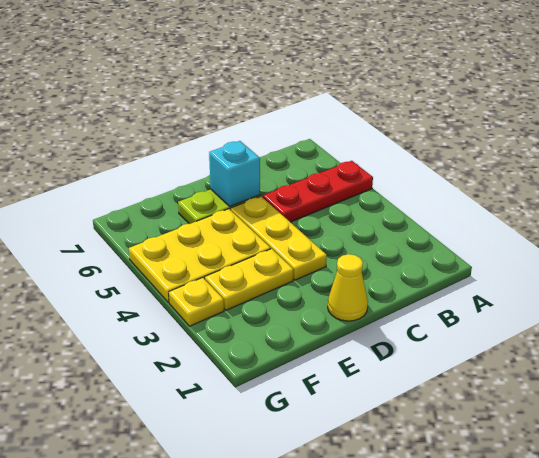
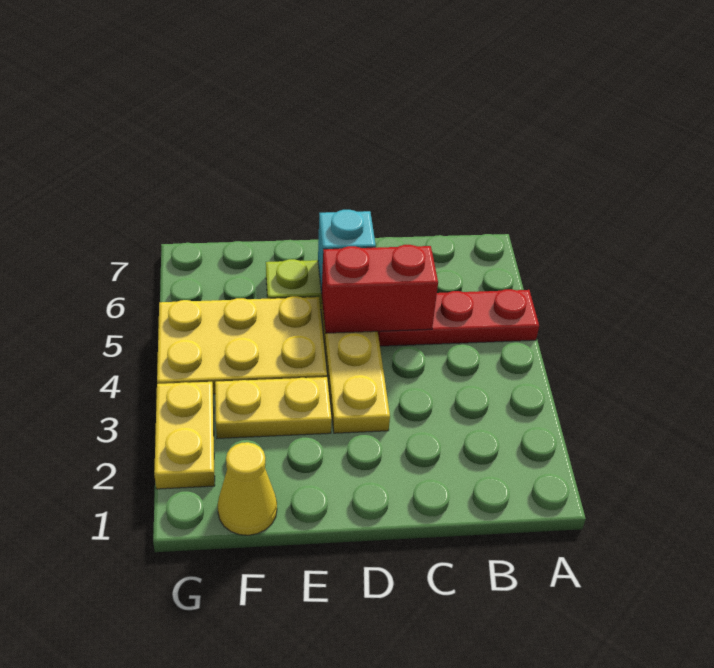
none -> red 1x2 brick [322,245,438,333]
yellow 1x1 cone [328,254,368,321] -> yellow 1x1 cone moved to [218,442,277,535]
yellow 1x1 plate [169,278,224,326] -> yellow 1x2 plate [154,382,215,489]

